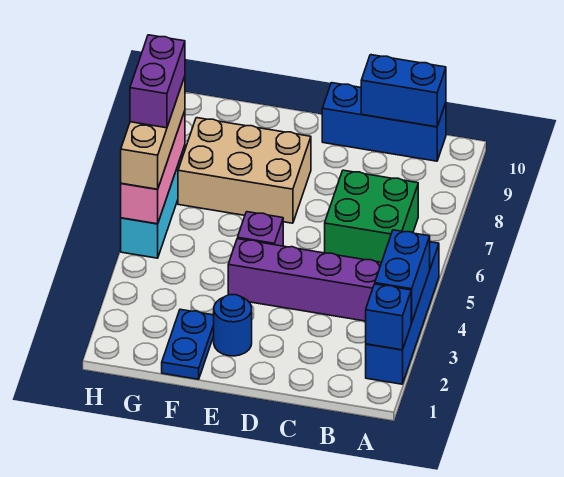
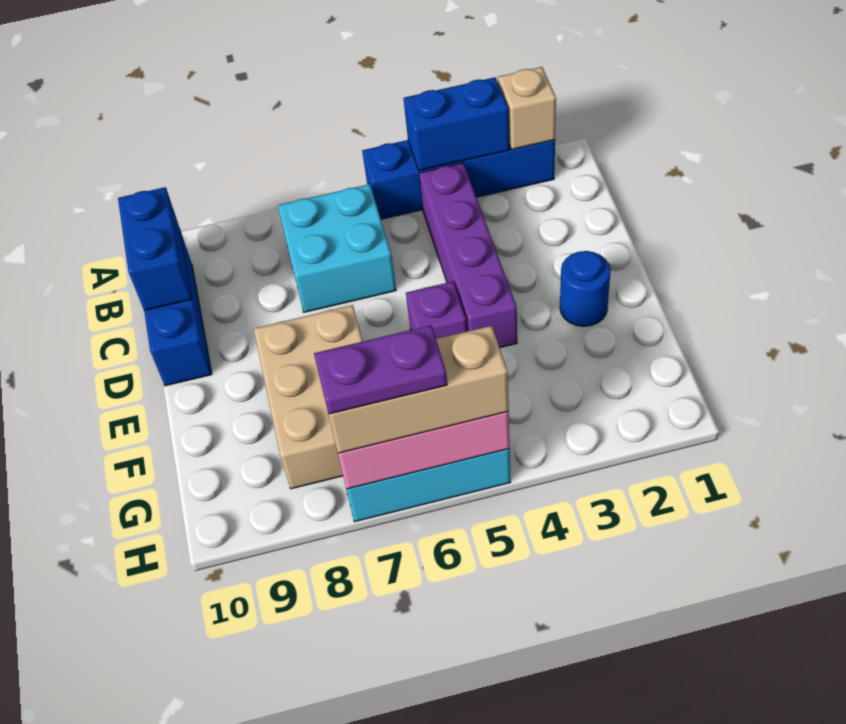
blue 1x1 brick [366,284,411,350] -> tan 1x1 brick [498,67,556,149]
green 2x2 brick [325,170,418,262] -> cyan 2x2 brick [278,184,396,312]
blue 1x2 plate [162,309,214,379] -> none
purple 1x2 brick [130,35,185,128] -> purple 1x2 plate [314,325,447,414]

